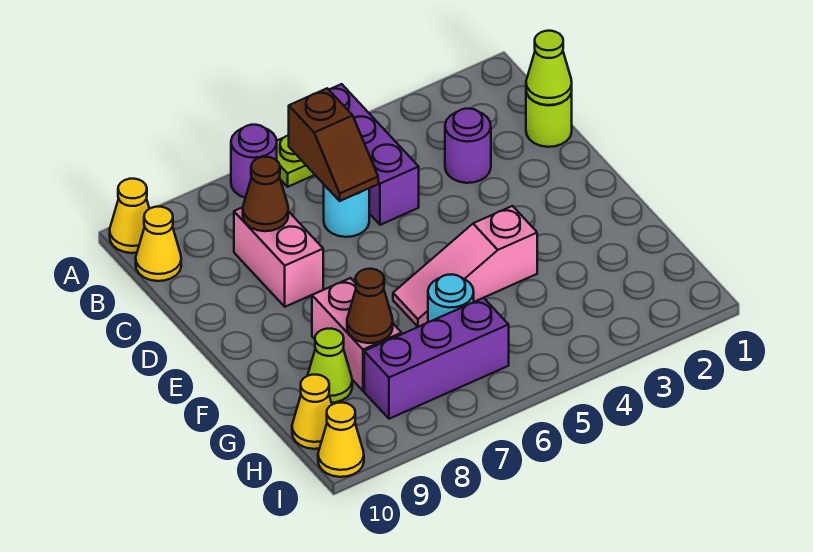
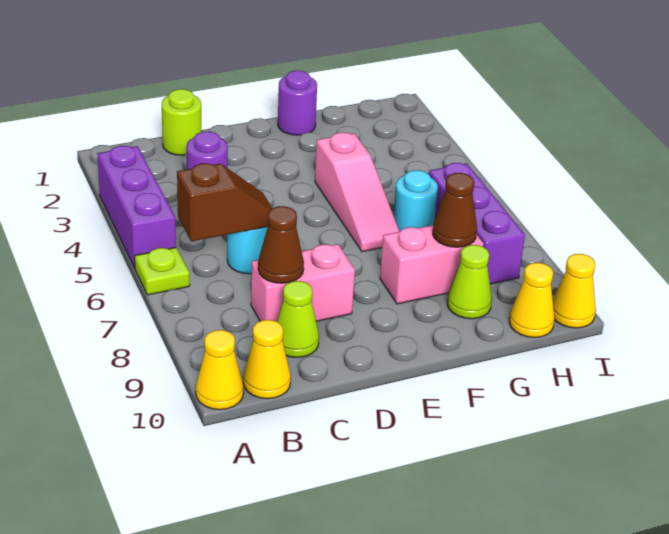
purple 1x3 brick [329,84,419,225] -> purple 1x3 brick turned to [97,146,176,268]
purple 1x1 round brick [231,125,277,198] -> purple 1x1 round brick moved to [278,71,317,135]
lime 1x1 cone [526,31,572,105] -> lime 1x1 cone moved to [277,281,319,357]

